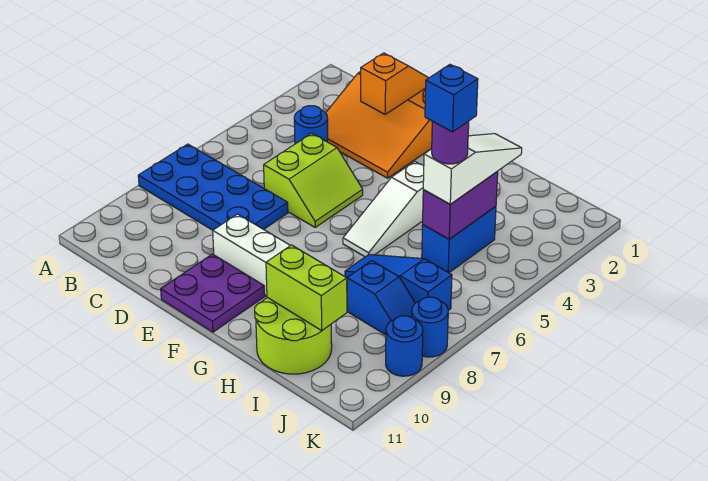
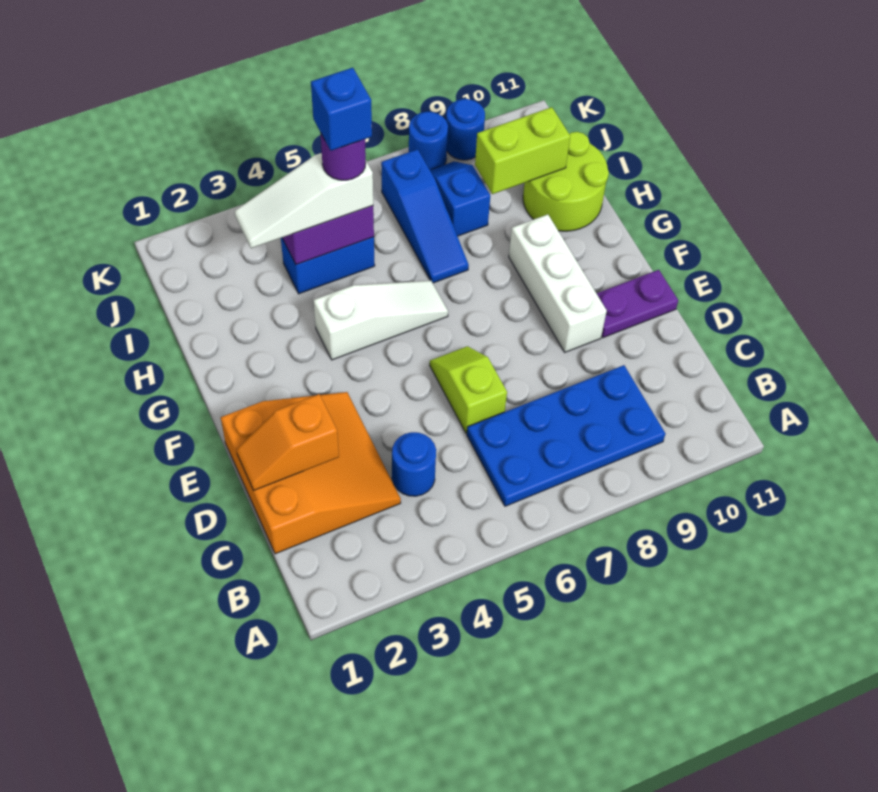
blue 2x4 plate [138,144,288,230] -> blue 2x4 plate turned to [467,365,665,506]
lime 2x2 slope [264,134,363,227] -> lime 1x2 slope [430,346,507,433]
purple 2x2 plate [161,254,265,332] -> purple 1x2 plate [597,270,678,338]
lime 1x2 brick [266,245,347,330] -> lime 1x2 brick turned to [475,107,570,194]

